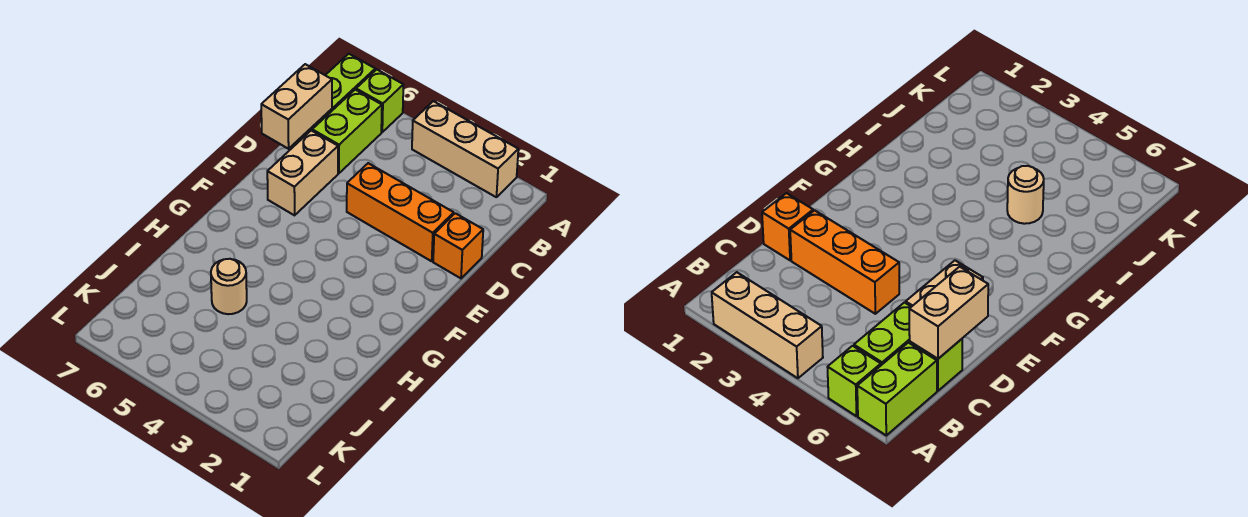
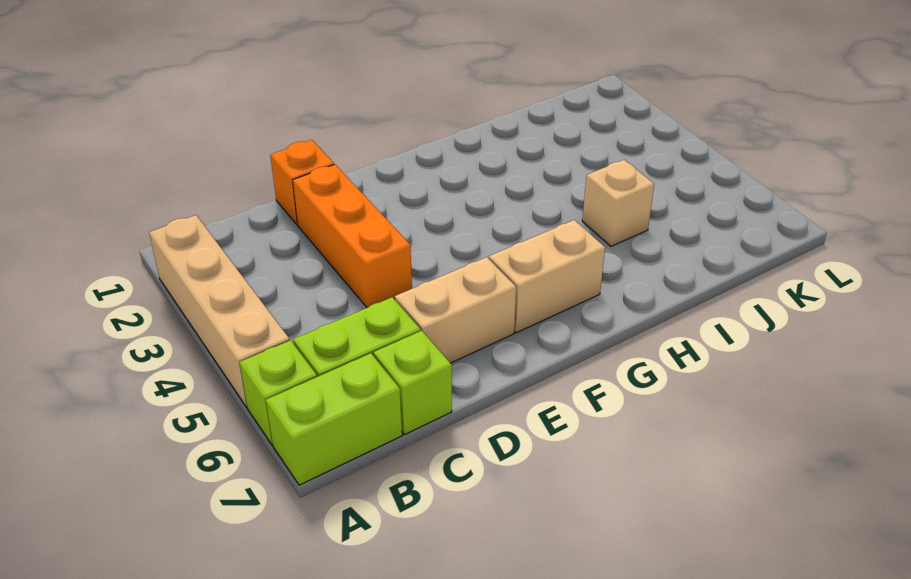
tan 1x3 brick [412,101,518,197] -> tan 1x4 brick [149,215,290,407]
tan 1x2 brick [261,64,332,149] -> tan 1x2 brick moved to [489,220,605,333]
tan 1x1 round brick [211,259,247,314] -> tan 1x1 brick [582,160,654,246]

